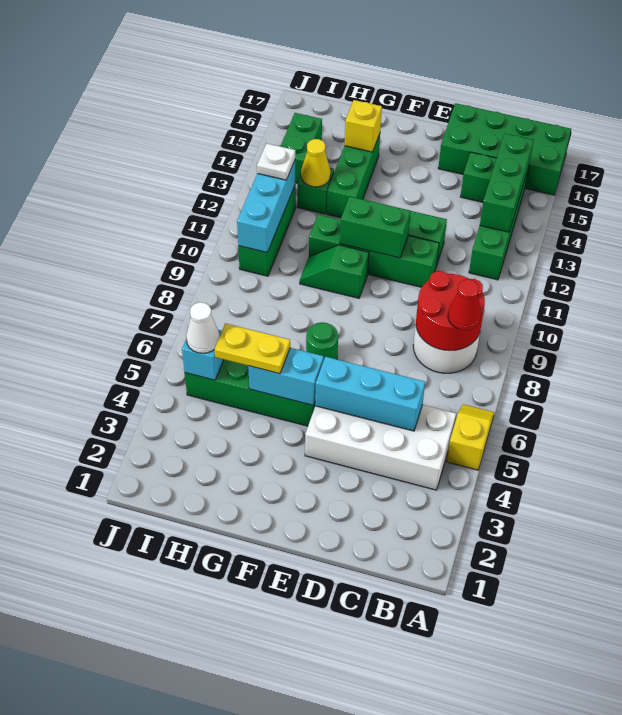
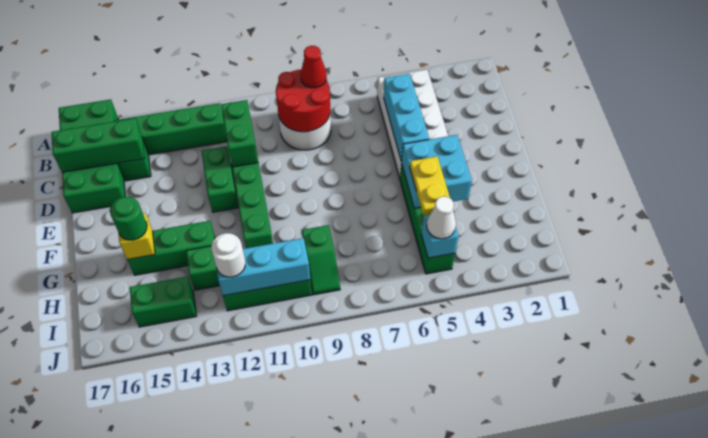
yellow 1x2 slope [447,404,494,470] -> none
green 1x3 brick [480,134,534,232] -> green 1x3 brick moved to [52,118,145,172]
green 1x2 brick [340,196,410,258] -> green 1x2 brick moved to [221,100,258,167]
cyan 1x2 brick [248,348,324,405] -> cyan 2x2 brick [401,135,472,208]
green 1x1 round brick [306,322,338,359] -> green 1x1 round brick moved to [110,197,147,240]
green 1x2 slope [300,245,369,298] -> green 1x2 slope moved to [302,225,340,295]
yellow 1x1 cone [301,139,331,187] -> none
white 1x1 plate [257,143,295,180] -> white 1x1 round brick [211,233,245,277]

